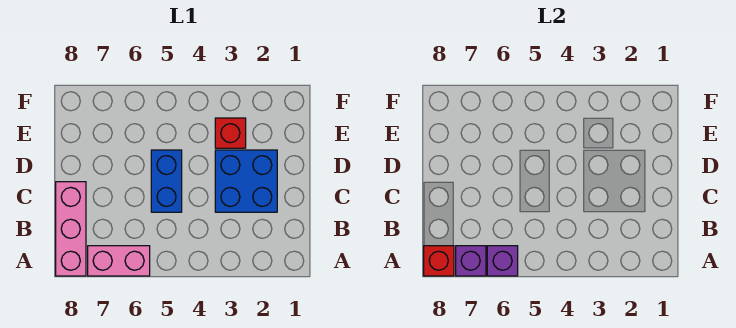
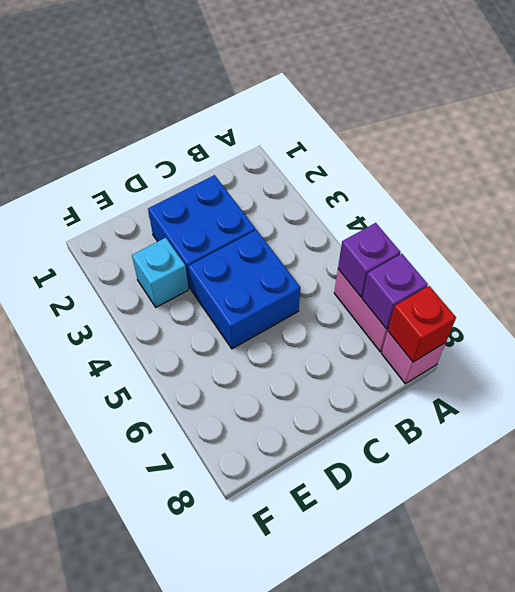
pink 1x3 brick [56,182,86,276] -> pink 1x1 brick [382,332,446,384]
blue 1x2 brick [151,150,182,212] -> blue 2x2 brick [188,230,301,349]
red 1x1 brick [215,118,246,148] -> cyan 1x1 brick [132,238,189,307]

